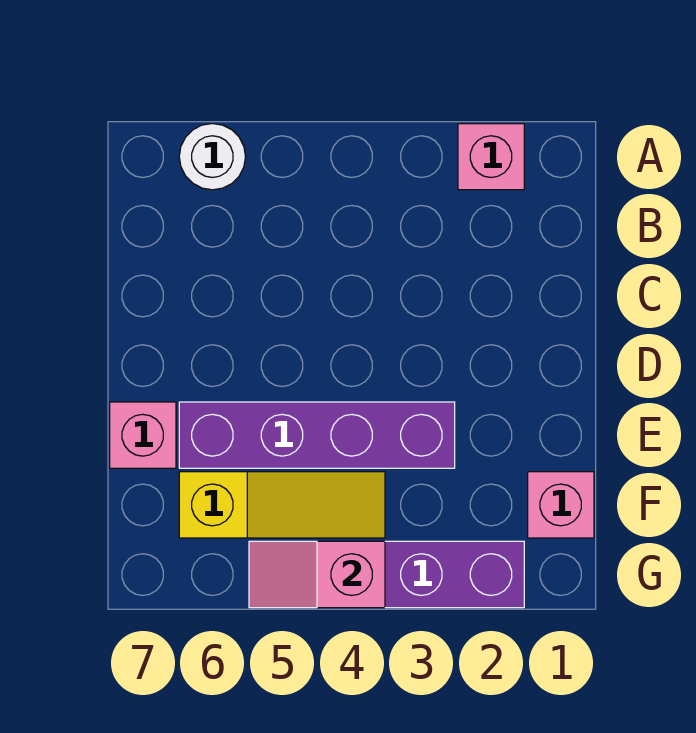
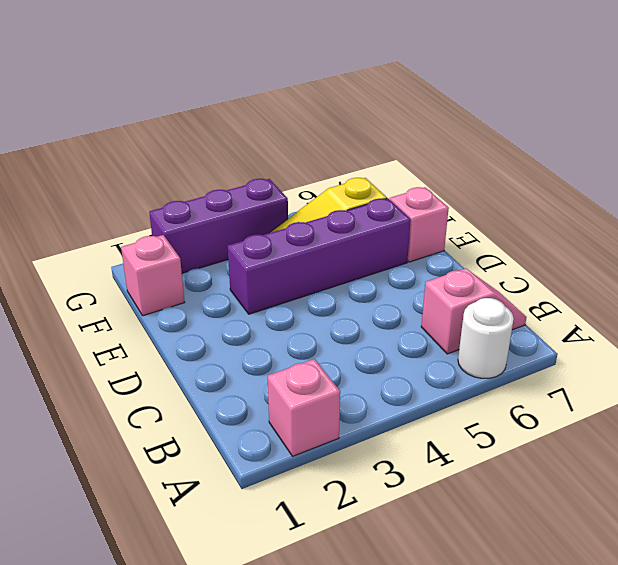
pink 1x2 slope [249,541,385,608] -> pink 1x2 slope moved to [421,268,527,354]

